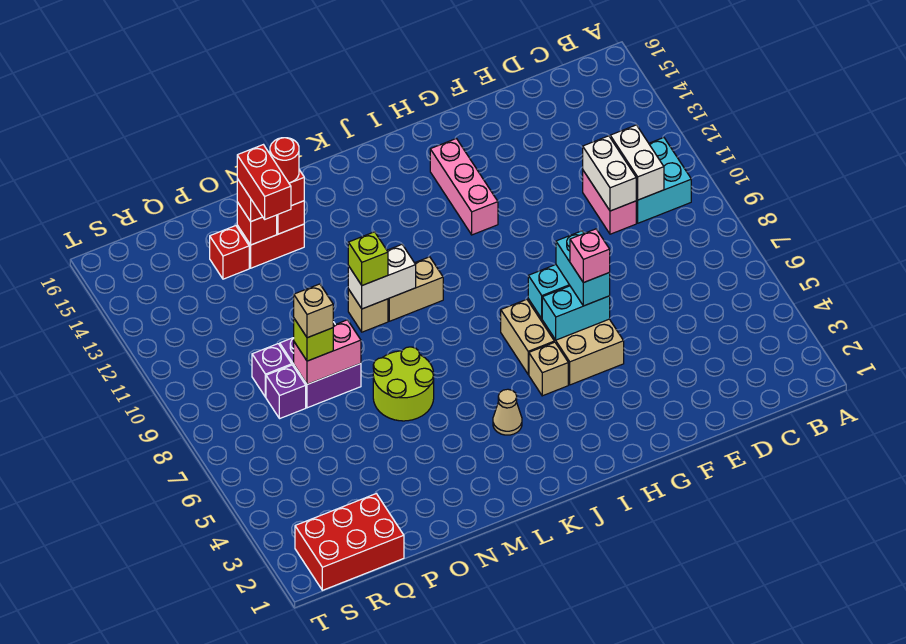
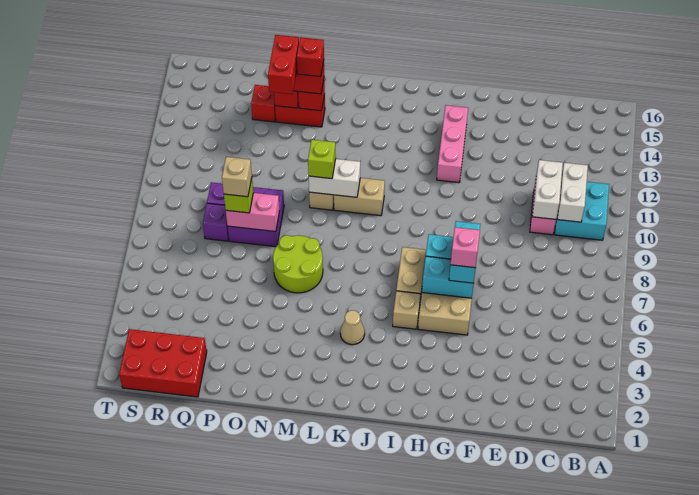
red 1x1 round brick [270,138,299,183] -> red 1x1 brick [297,37,324,77]

